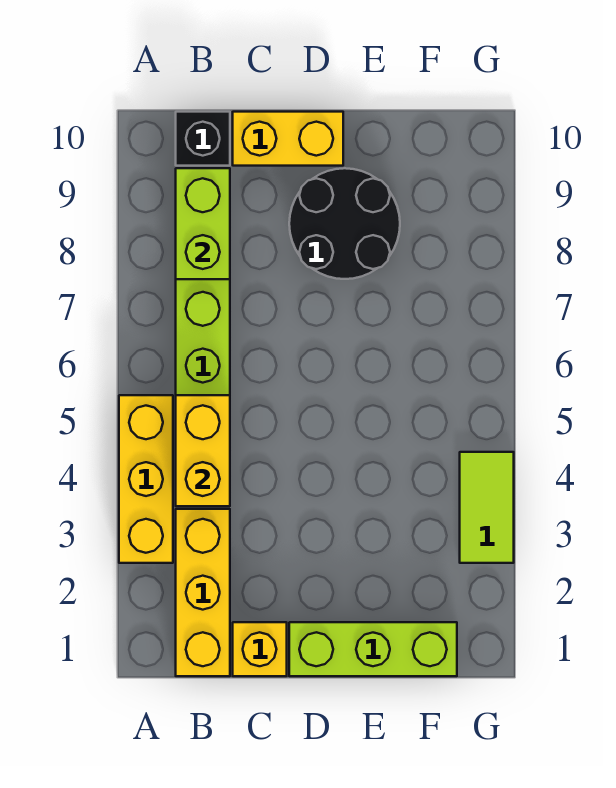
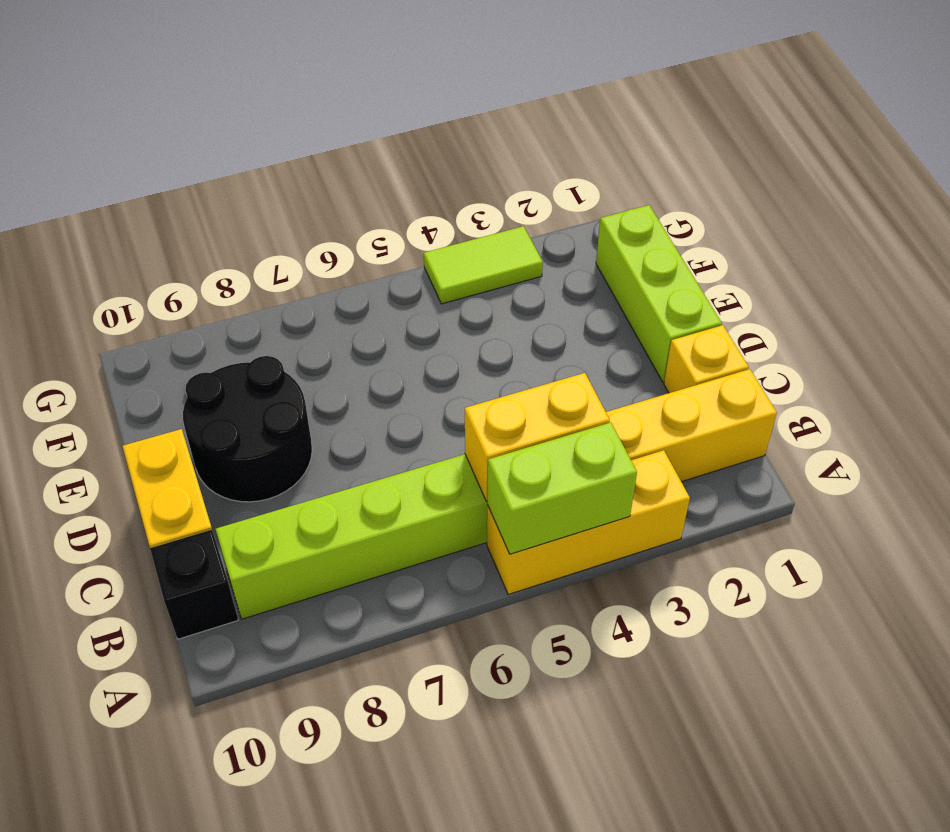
lime 1x2 brick [176,168,230,279] -> lime 1x2 brick moved to [487,422,637,554]

